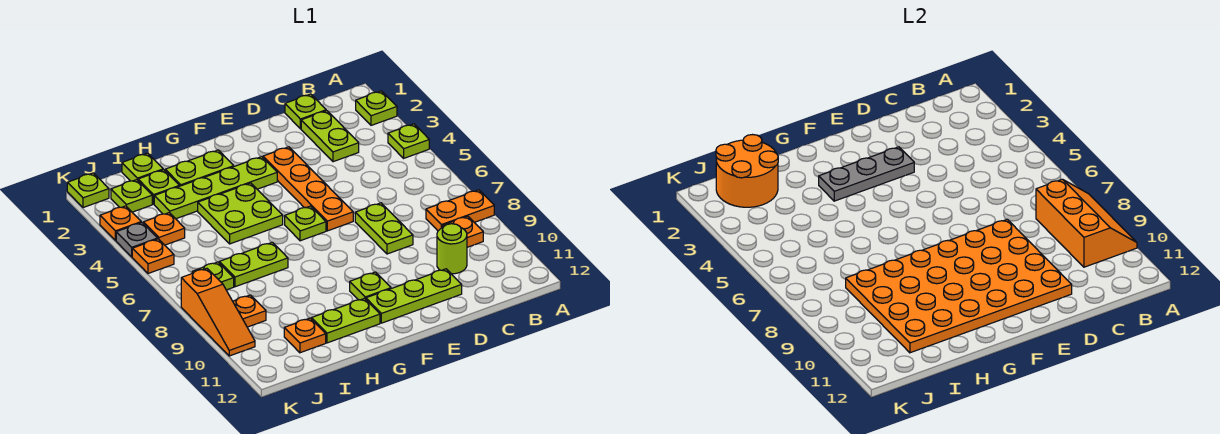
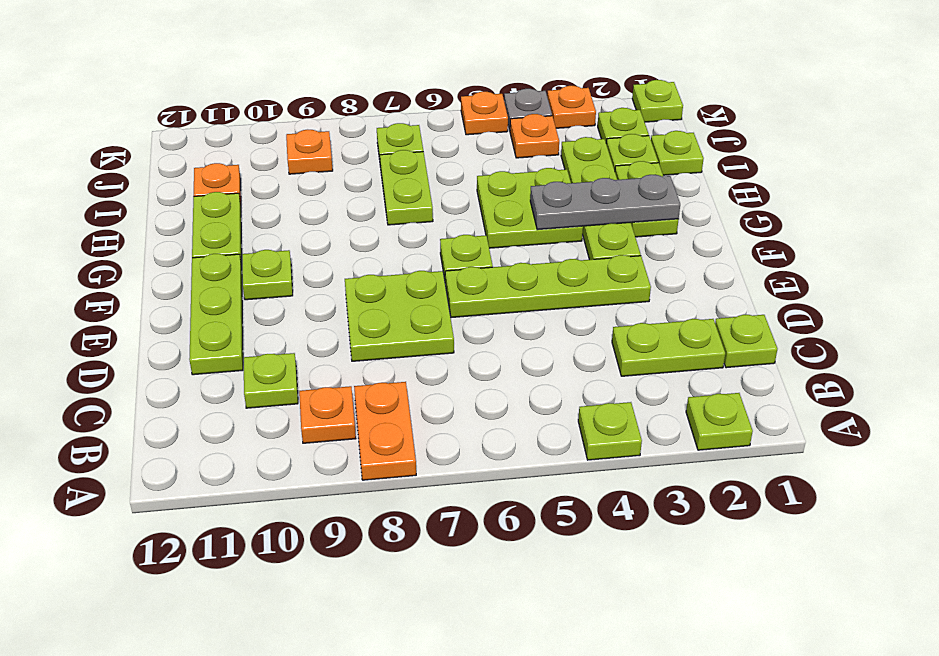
orange 2x3 slope [1036,179,1137,267] -> none
lime 1x1 round brick [437,224,467,274] -> lime 1x1 plate [244,353,298,408]
lime 1x2 plate [355,203,413,254] -> lime 2x2 plate [345,271,454,361]
orange 4x6 plate [846,219,1072,353] -> none
orange 1x4 plate [263,147,353,231] -> lime 1x4 plate [445,255,651,318]
grey 1x3 plate [819,147,914,201] -> grey 1x3 plate turned to [530,175,680,230]
orange 2x2 round brick [716,135,778,207] -> none
orange 1x3 slope [181,268,255,356] -> none

